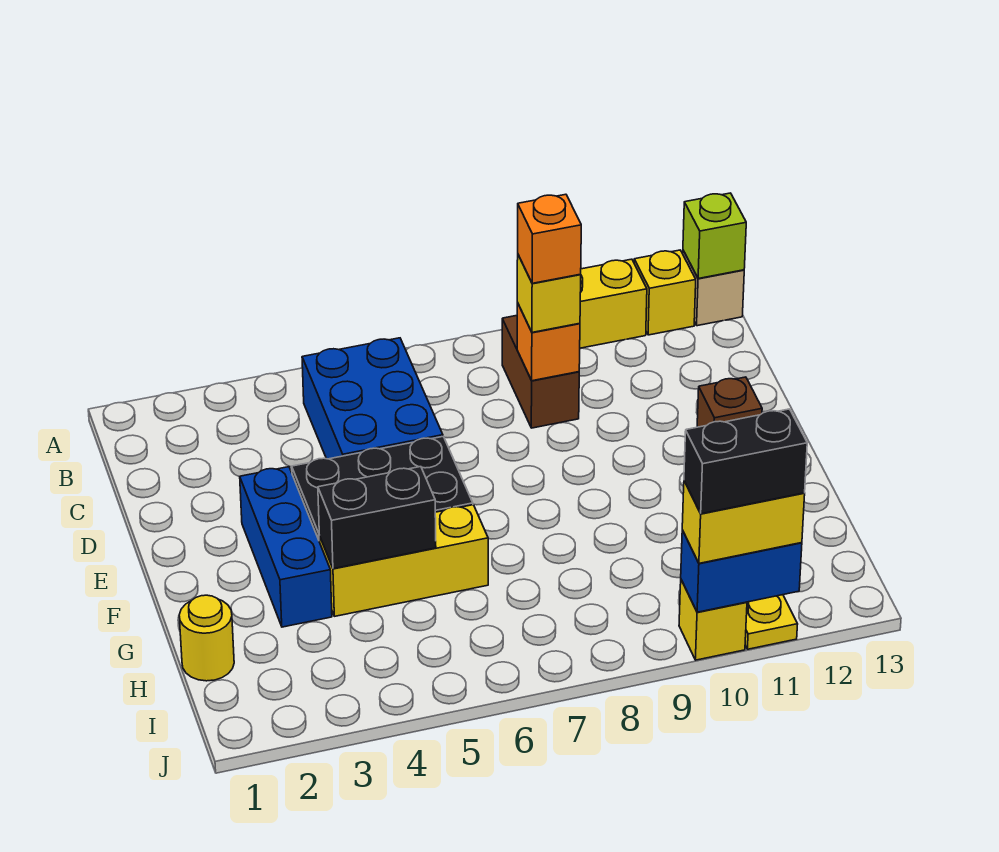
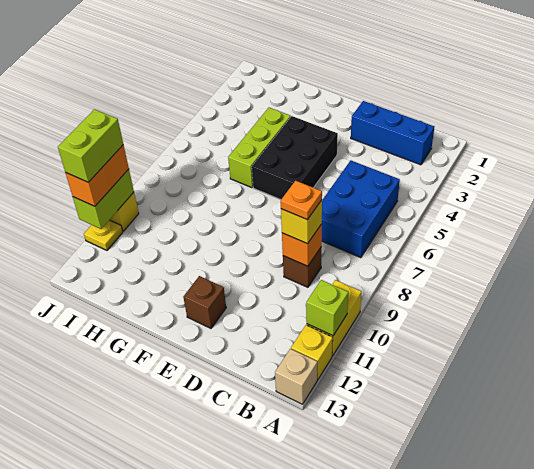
lime 1x1 brick [683,193,746,279] -> lime 1x1 brick moved to [306,280,348,336]
blue 2x3 brick [302,338,443,459] -> blue 2x3 brick turned to [322,161,400,258]
brown 1x2 brick [502,316,579,428] -> brown 1x1 brick [283,248,321,287]
orange 1x1 brick [518,194,581,283] -> orange 1x1 plate [281,181,322,220]
blue 1x3 brick [240,467,332,627] -> blue 1x3 brick moved to [351,101,434,165]
yellow 1x3 brick [319,505,488,616] -> lime 1x3 brick [228,108,291,188]
black 1x2 brick [318,467,436,569] -> none
yellow 1x1 round brick [179,595,234,681] -> none
blue 1x2 brick [681,530,802,612] -> lime 1x2 brick [73,169,134,229]
yellow 1x2 brick [682,481,805,563] -> orange 1x2 brick [66,145,129,206]
black 1x2 brick [684,409,807,514] -> lime 1x2 brick [58,109,123,182]

